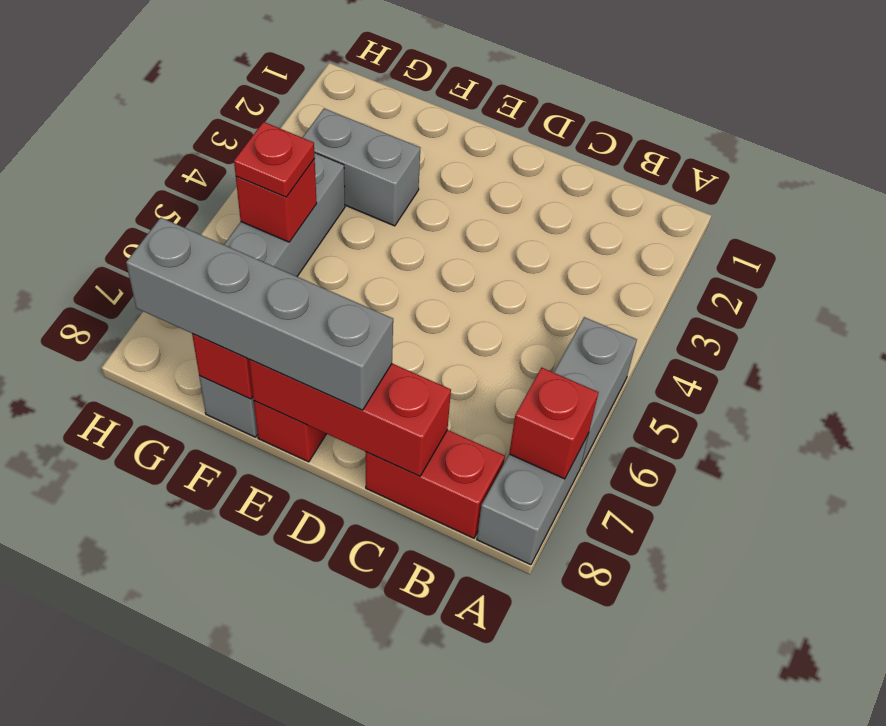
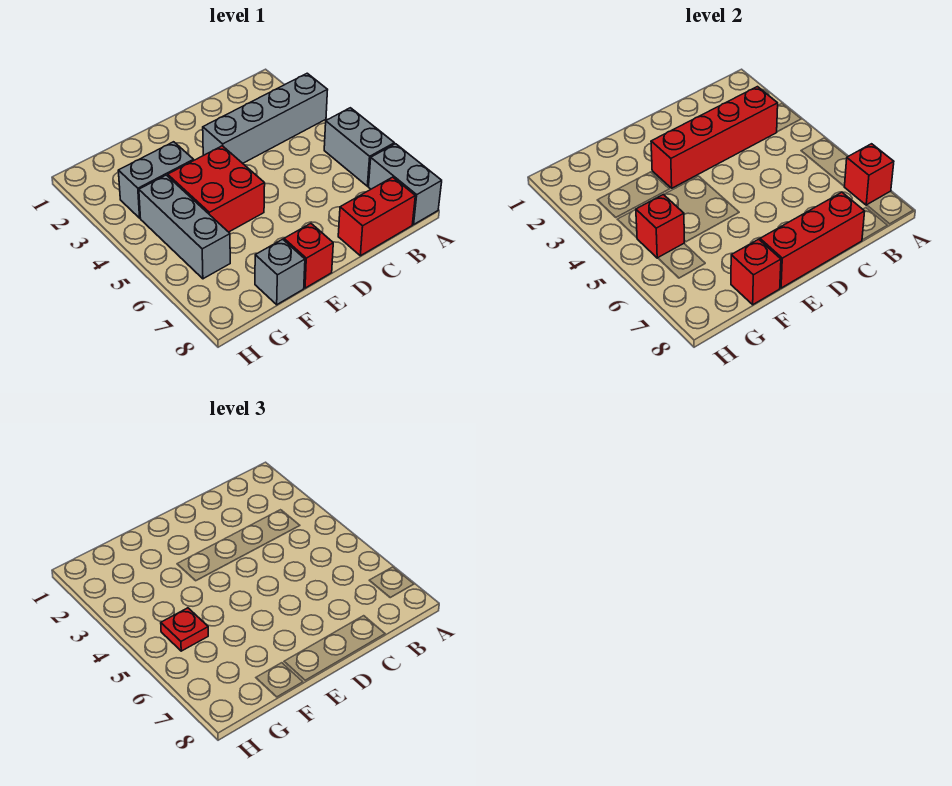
none -> red 1x4 brick [651,87,778,188]
grey 1x4 brick [126,218,393,410] -> grey 1x4 brick moved to [203,73,327,163]
none -> red 2x2 brick [168,146,265,232]

